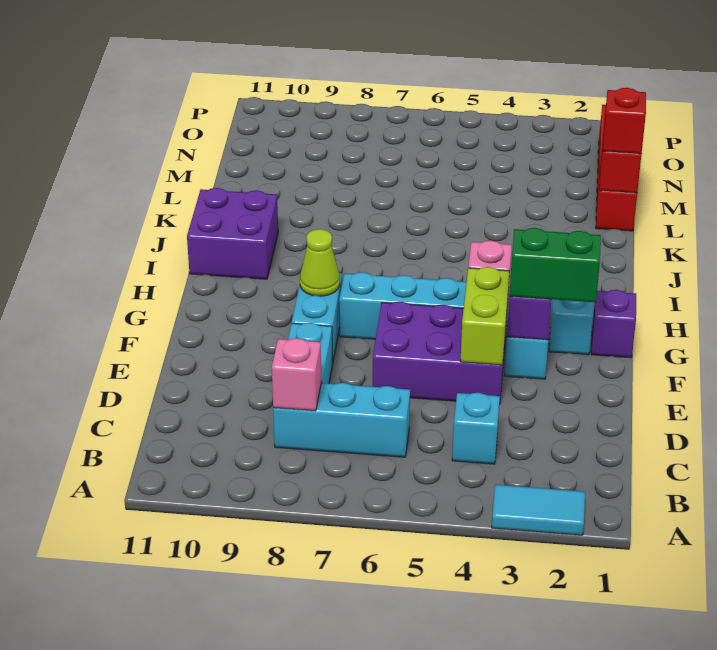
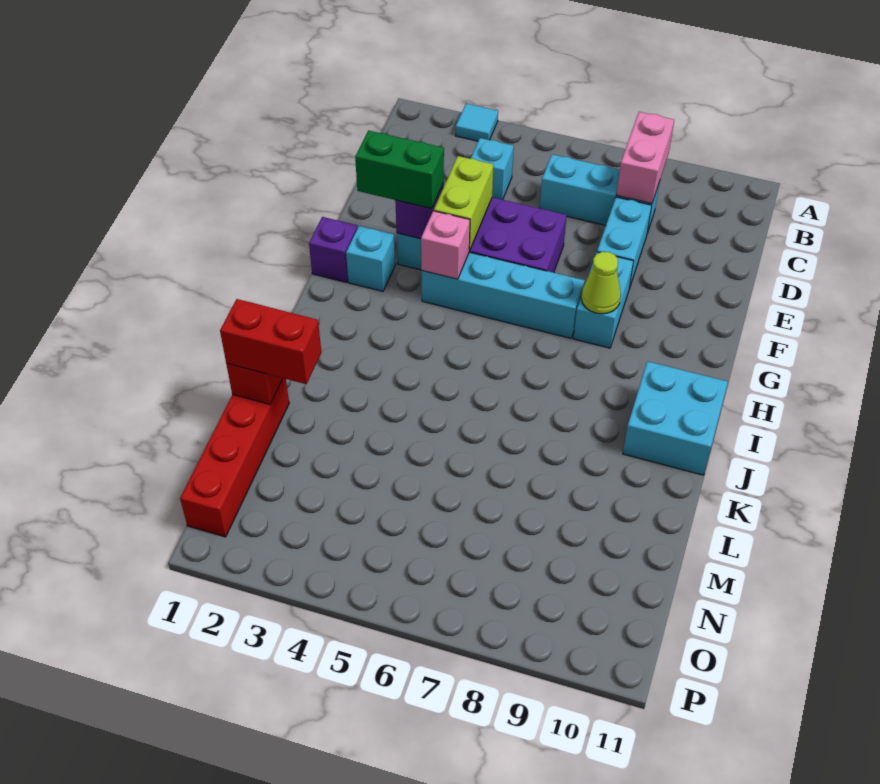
cyan 1x2 tile [492,485,585,535] -> cyan 1x1 tile [456,104,498,141]
pink 1x1 brick [272,338,321,411] -> pink 1x2 brick [616,112,674,204]
purple 2x2 brick [187,188,278,279] -> cyan 2x2 brick [623,361,728,475]
red 1x1 brick [603,88,646,154] -> red 1x2 brick [220,299,321,384]

